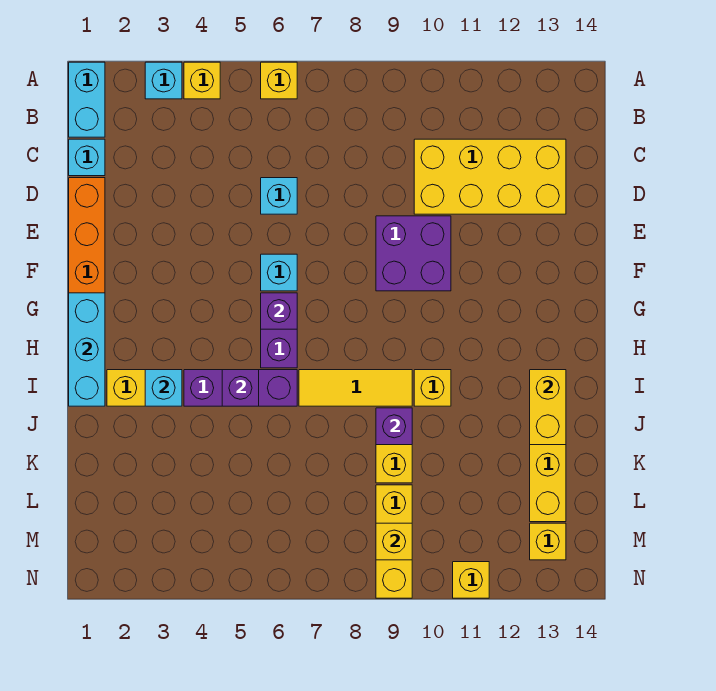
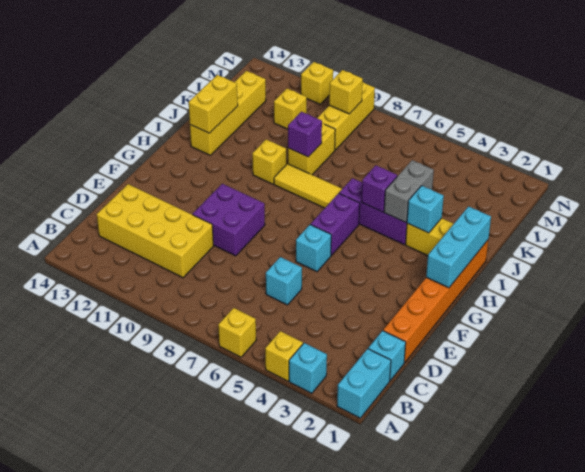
purple 1x1 brick [261,293,297,329] -> none
none -> grey 1x2 brick [384,160,434,223]
yellow 1x1 brick [530,523,566,560] -> yellow 1x1 brick moved to [274,88,307,129]

